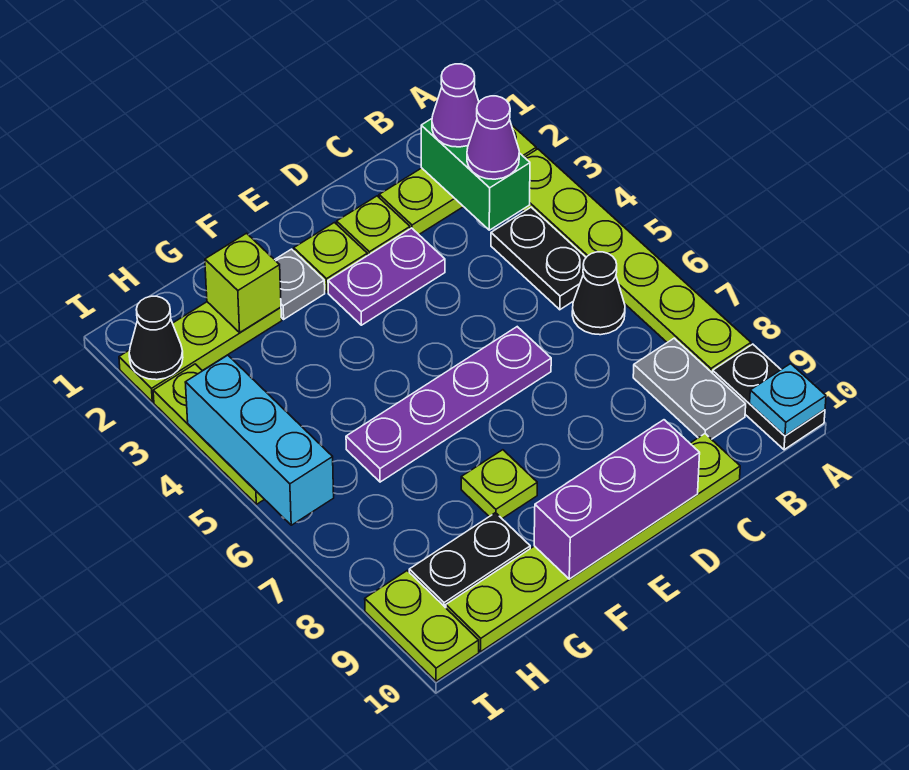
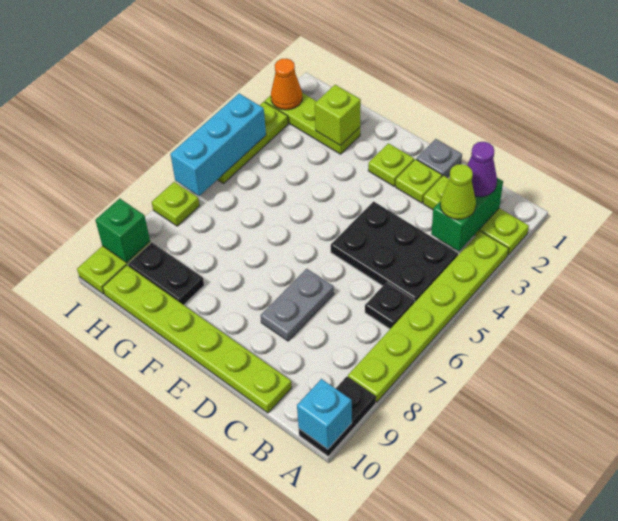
cyan 1x1 plate [750,364,826,436] -> cyan 1x1 brick [297,379,352,449]
purple 1x1 cone [467,96,519,179] -> lime 1x1 cone [440,164,476,220]
black 1x2 plate [491,207,586,310] -> black 2x3 plate [331,201,458,302]
black 1x1 cone [572,252,625,335] -> black 1x1 plate [365,282,415,329]
grey 1x2 plate [633,338,746,439] -> grey 1x2 plate moved to [261,269,334,341]
purple 1x2 plate [328,228,445,325] -> none
purple 1x4 plate [346,327,551,482] -> none
purple 1x3 brick [534,420,700,579] -> none
grey 1x1 plate [275,249,325,319] -> grey 1x1 plate moved to [416,139,462,177]
lime 1x1 plate [461,450,537,519] -> lime 1x1 plate moved to [152,182,200,226]
black 1x1 cone [129,296,183,380] -> orange 1x1 cone [271,58,302,110]
none -> green 1x1 brick [95,198,150,262]

